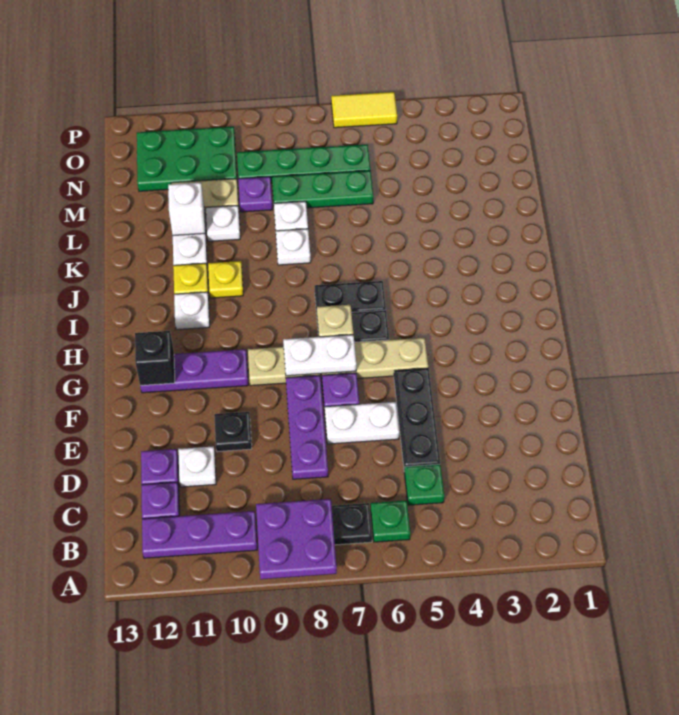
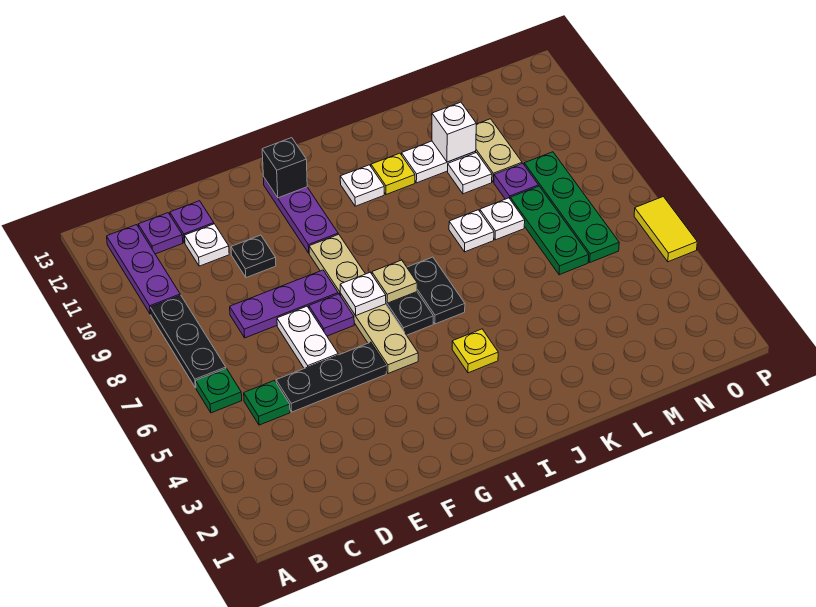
purple 2x2 plate [256,499,337,579] -> none
white 1x2 plate [283,335,356,376] -> white 1x1 plate [340,273,386,315]
yellow 1x1 plate [208,261,243,298] -> yellow 1x1 plate moved to [452,329,498,373]
green 2x3 plate [137,127,237,191] -> none

